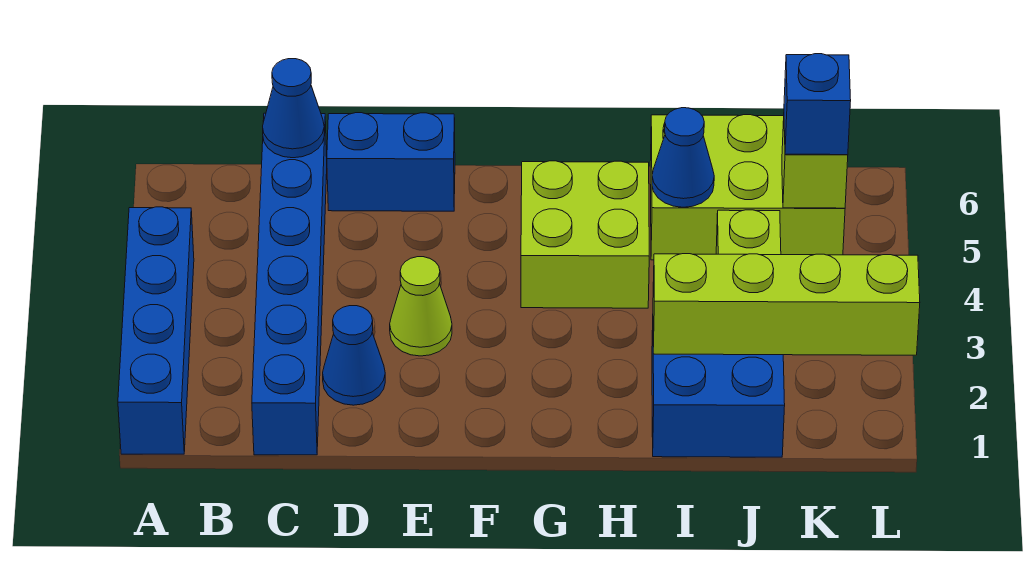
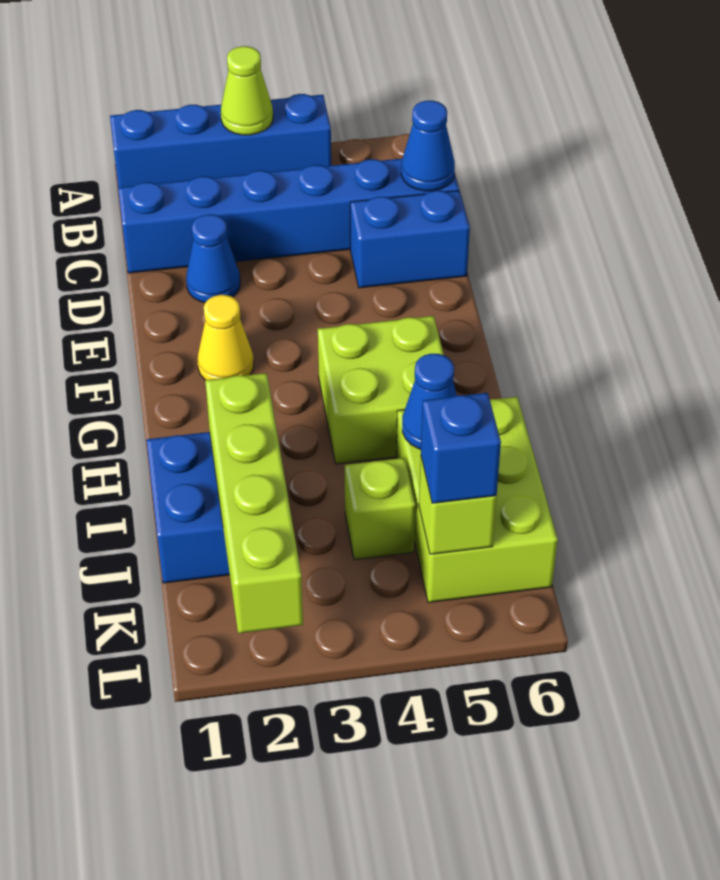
blue 1x2 brick [327,113,455,211] -> blue 1x2 brick turned to [350,191,470,288]
lime 1x1 cone [390,257,452,356] -> lime 1x1 cone moved to [221,46,273,135]
none -> yellow 1x1 cone [197,295,254,380]

